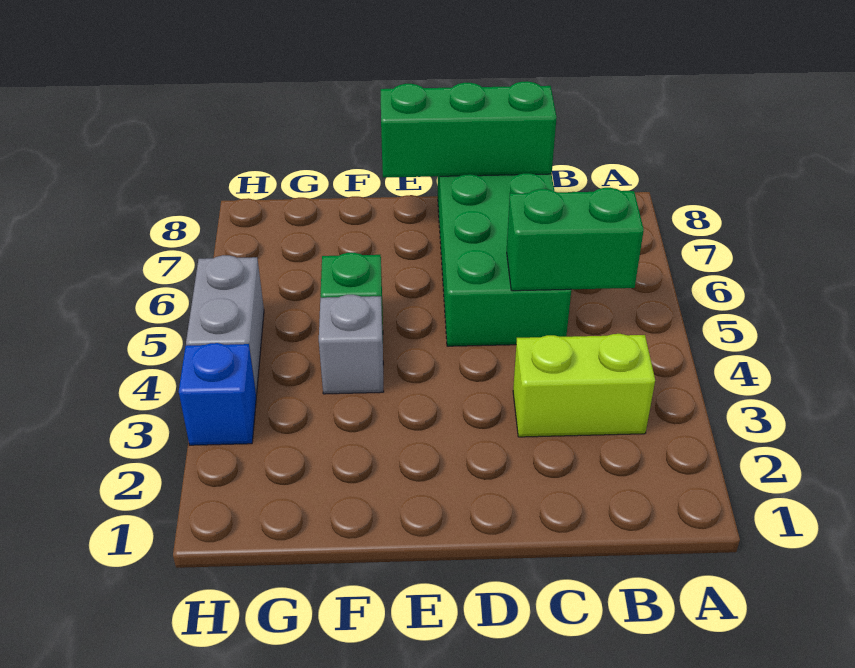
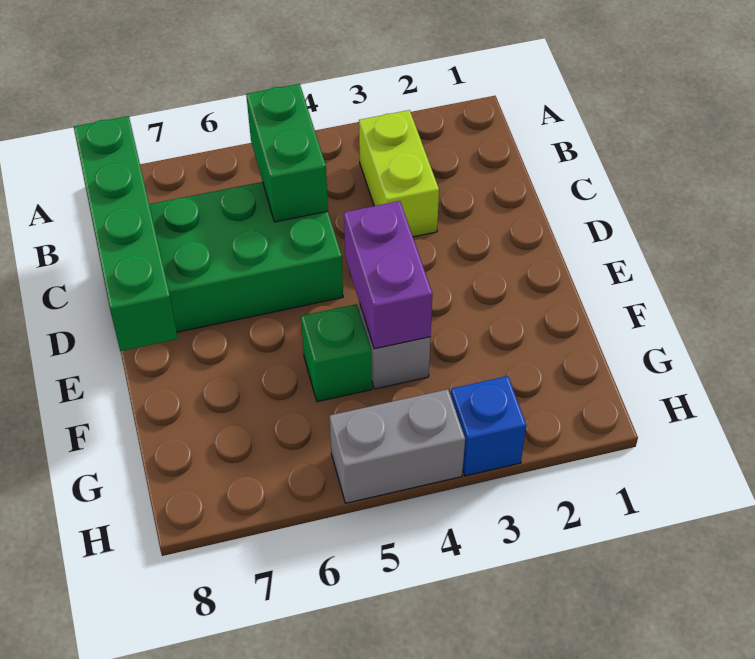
green 1x3 brick [381,81,557,177] -> green 1x4 brick [74,116,178,351]
none -> purple 1x2 brick [344,201,432,349]

